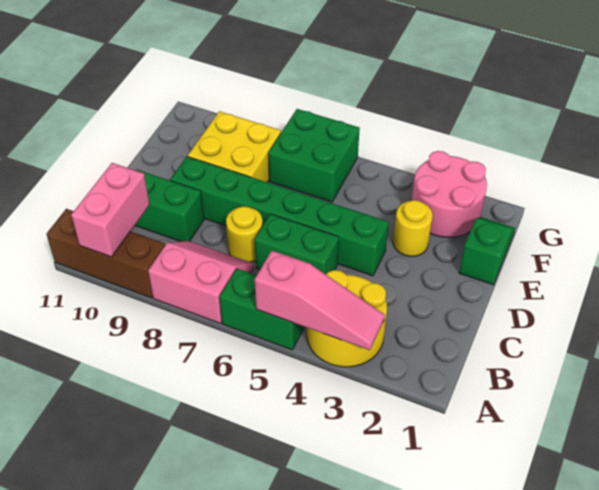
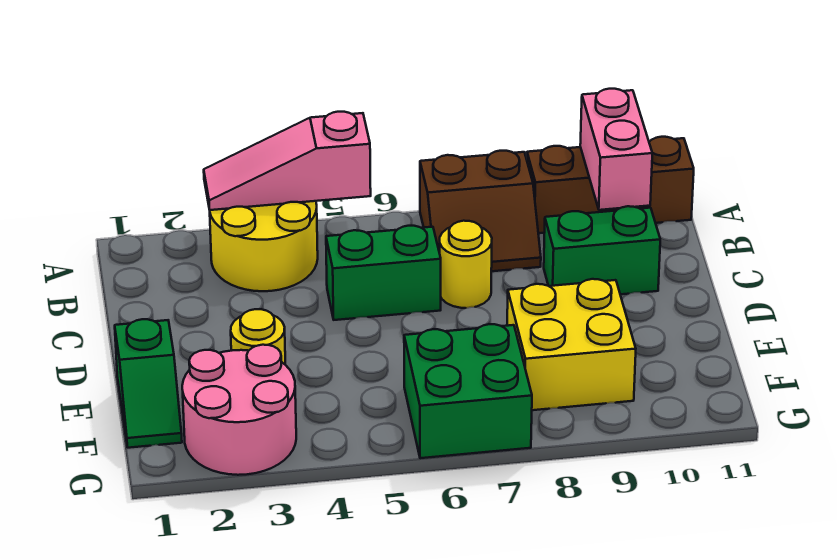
green 1x2 brick [219,269,304,350] -> none
pink 2x2 slope [148,241,254,323] -> brown 2x2 slope [420,151,541,271]
green 1x6 brick [170,156,389,276] -> none

